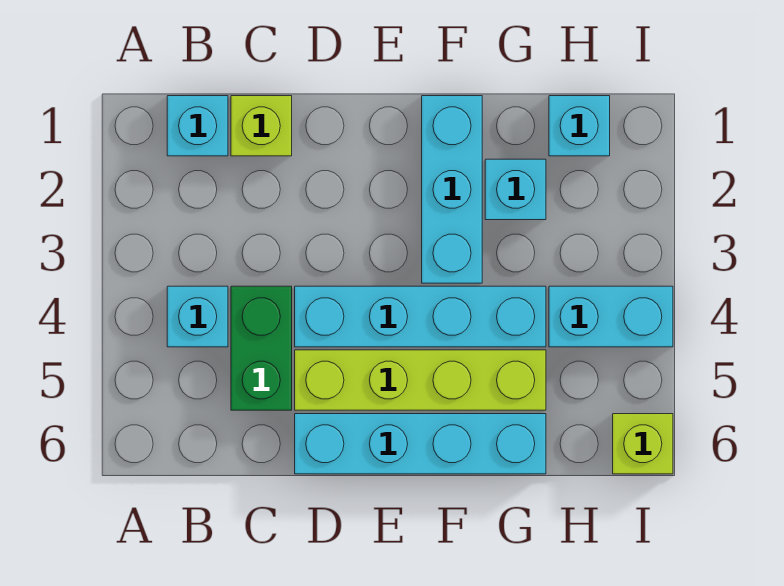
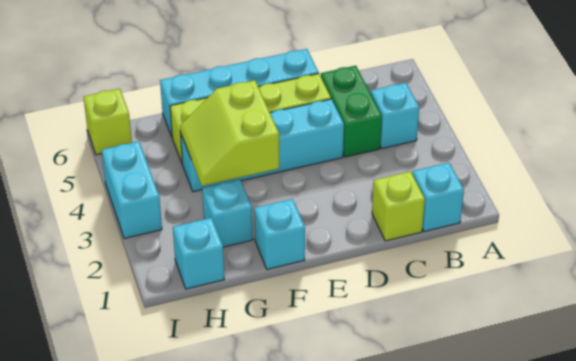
cyan 1x3 brick [422,96,482,283] -> cyan 1x1 brick [254,199,305,269]
none -> lime 2x2 slope [180,80,279,186]
cyan 1x2 brick [549,286,673,347] -> cyan 1x2 brick turned to [102,142,162,238]

